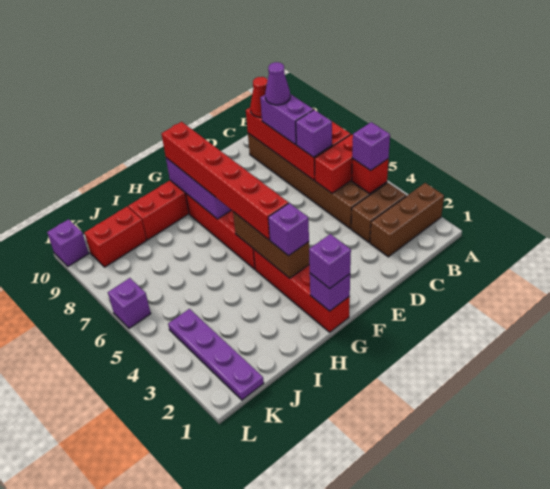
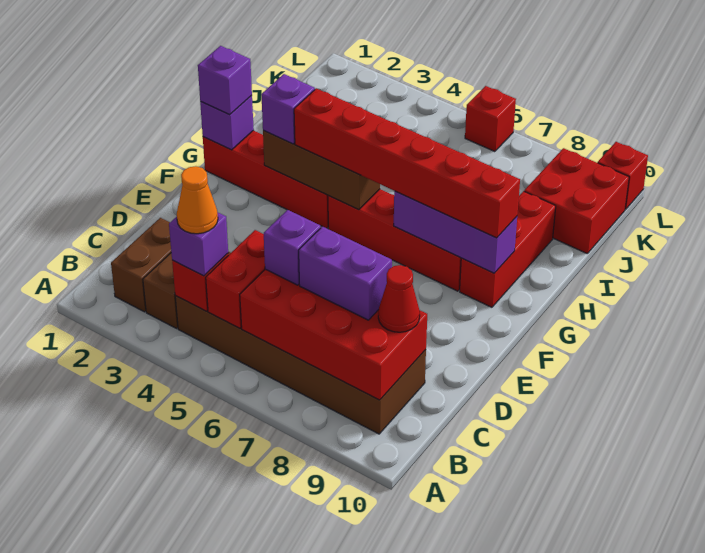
brown 1x3 brick [370,183,444,257] -> brown 1x2 brick [111,218,171,312]
none -> orange 1x1 cone [177,166,218,234]
purple 1x1 cone [265,62,290,105] -> none
red 1x2 brick [84,207,147,267] -> red 2x2 brick [524,148,629,253]
purple 1x4 plate [168,309,264,400] -> none
purple 1x1 brick [108,278,151,328] -> red 1x1 brick [465,86,516,152]
purple 1x1 brick [47,219,89,266] -> red 1x1 brick [598,142,648,209]

